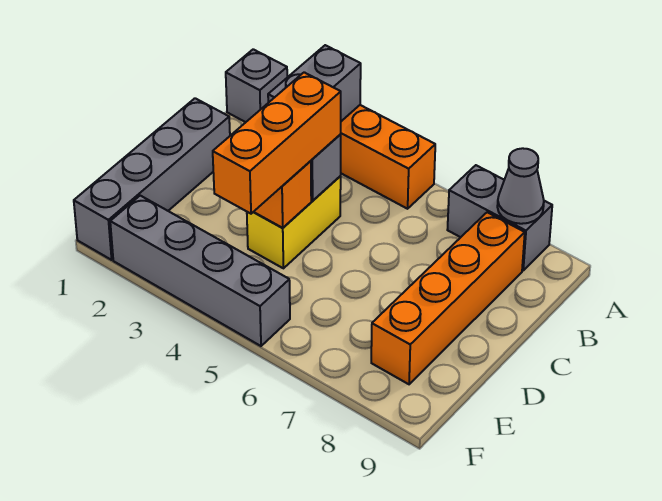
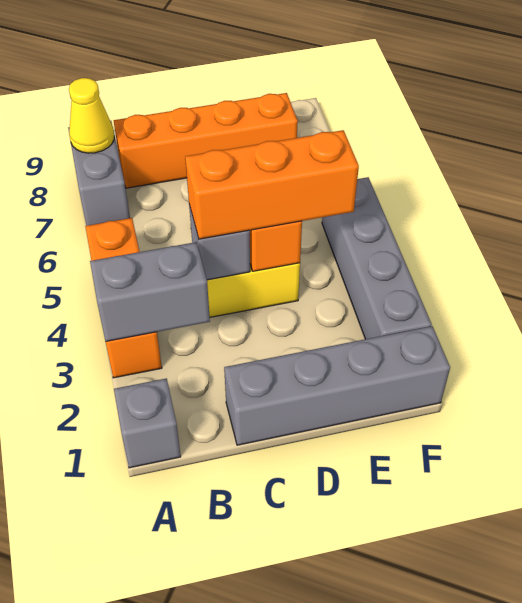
grey 1x1 cone [497,148,544,224] -> yellow 1x1 cone [69,78,114,153]

